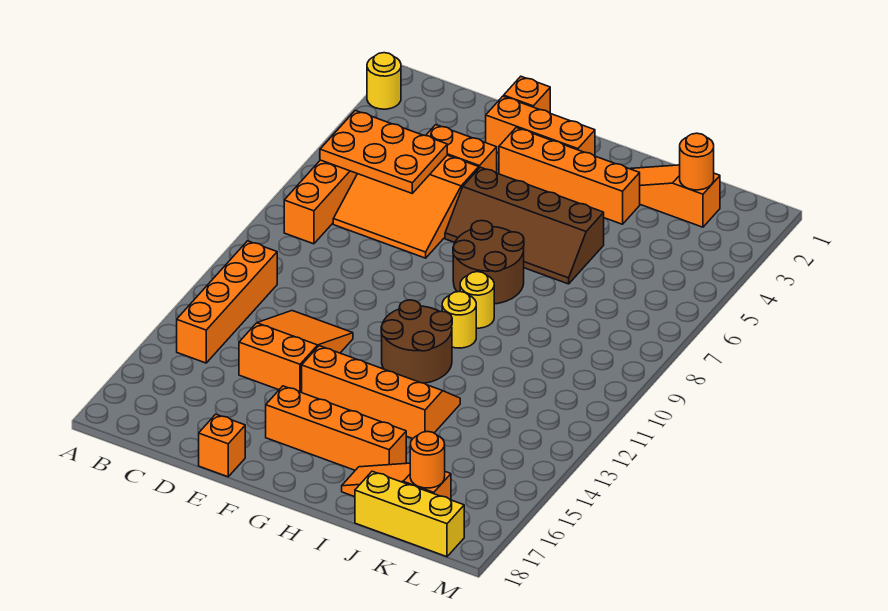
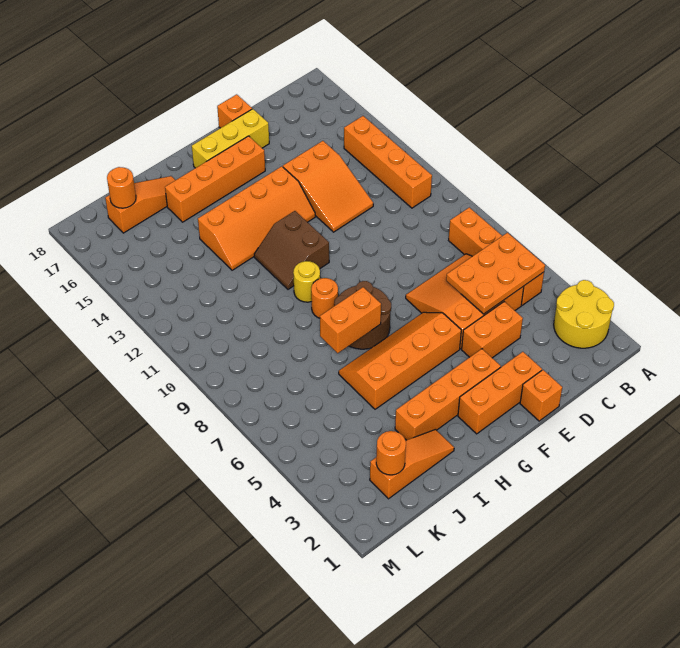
yellow 1x1 round brick [367,53,401,109] -> yellow 2x2 round brick [554,280,614,348]
brown 2x4 slope [445,167,604,284] -> orange 2x4 slope [339,312,461,409]
brown 2x2 round brick [381,300,452,383] -> brown 2x2 slope [254,211,329,289]
none -> orange 1x2 brick [320,287,381,353]
yellow 1x1 round brick [460,272,494,328] -> orange 1x1 round brick [311,278,338,318]
yellow 1x3 brick [355,471,464,557] -> yellow 1x3 brick moved to [192,109,269,168]

